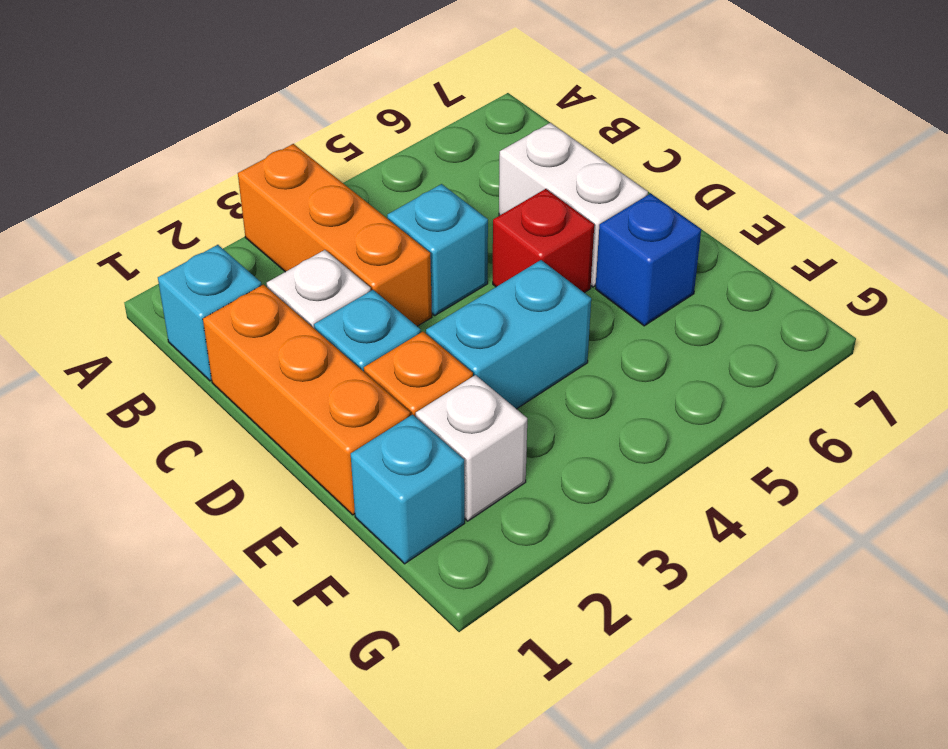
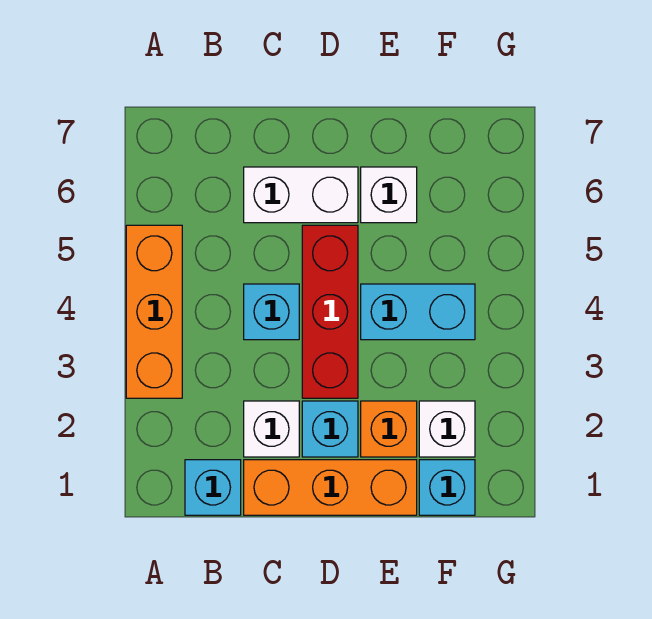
orange 1x3 brick [238,144,432,326] -> orange 1x3 brick turned to [126,225,182,398]
red 1x1 brick [493,189,594,293] -> red 1x3 brick [302,225,358,398]
cyan 1x2 brick [426,260,591,409] -> cyan 1x2 brick turned to [361,284,475,340]
blue 1x1 brick [595,193,701,326] -> white 1x1 brick [361,167,417,223]

